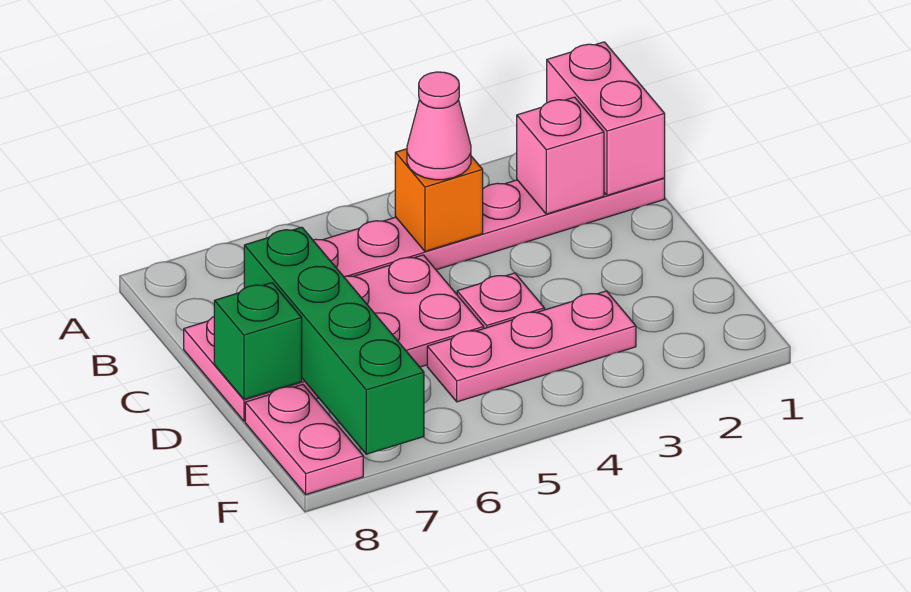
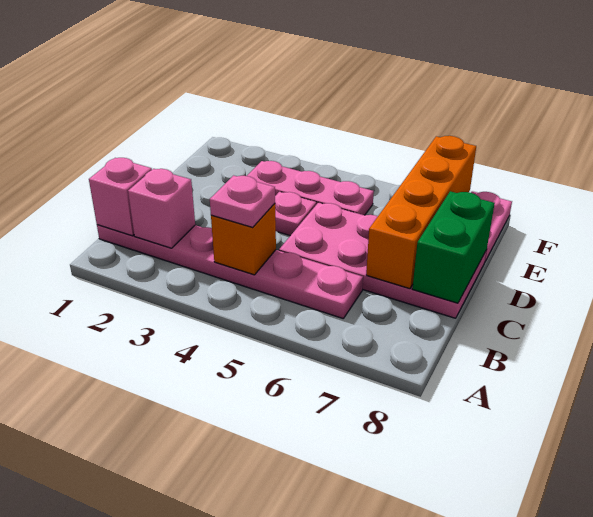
pink 1x2 brick [547,42,665,195] -> pink 1x1 brick [89,158,152,236]
pink 1x1 cone [407,72,471,180] -> pink 1x1 plate [210,175,275,227]
green 1x4 brick [244,227,424,454] -> orange 1x4 brick [366,136,476,289]
green 1x1 brick [214,283,302,399] -> green 1x2 brick [412,191,495,303]

